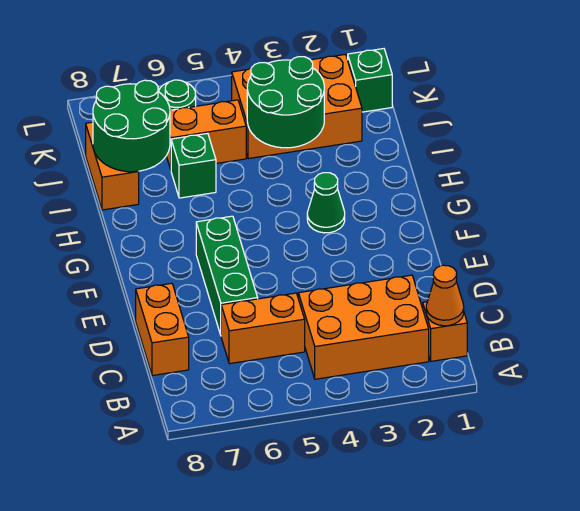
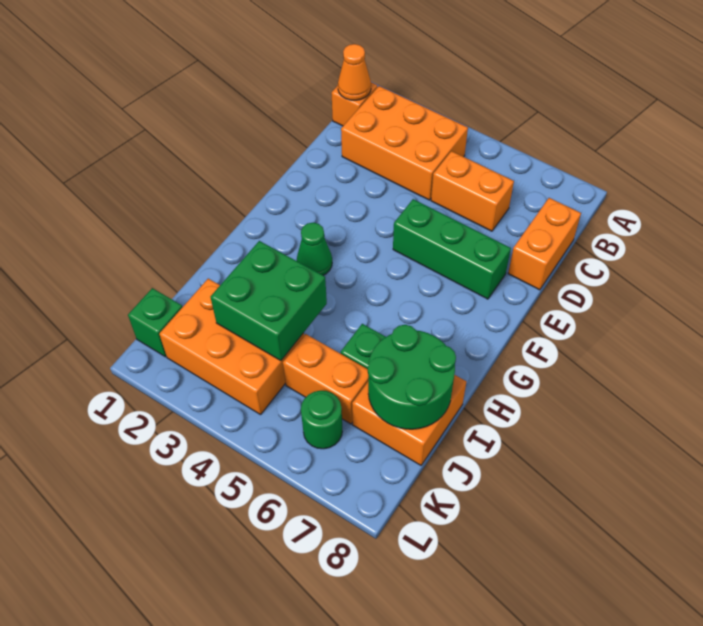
green 1x3 brick [196,216,258,335] -> green 1x3 brick turned to [393,199,511,299]
green 2x2 round brick [247,57,324,148] -> green 2x2 brick [210,241,327,361]
orange 1x2 brick [86,122,139,210] -> orange 2x2 brick [352,375,466,465]

